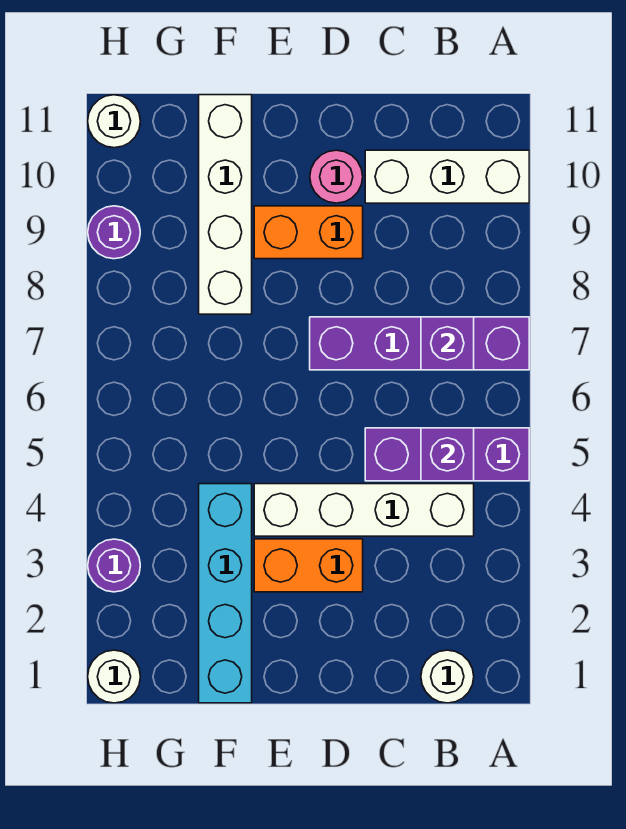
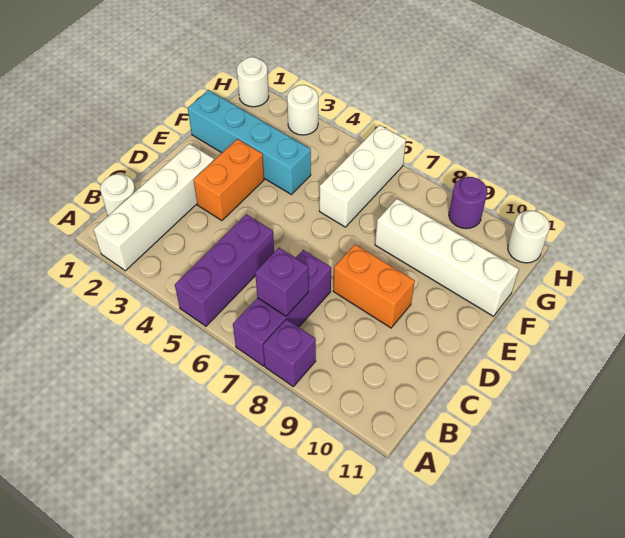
purple 1x4 brick [310,317,529,370] -> purple 1x3 brick [233,250,331,366]
white 1x3 brick [365,150,529,203] -> white 1x3 brick moved to [319,125,406,227]
white 1x4 brick [254,484,474,536] -> white 1x4 brick moved to [94,144,214,271]
purple 1x1 brick [421,428,474,481] -> purple 1x1 brick moved to [263,319,316,386]
orange 1x2 brick [254,206,363,259] -> orange 1x2 brick turned to [333,244,415,328]
pink 1x1 round brick [310,150,363,203] -> none
purple 1x1 round brick [88,539,140,592] -> white 1x1 round brick [287,85,318,135]

